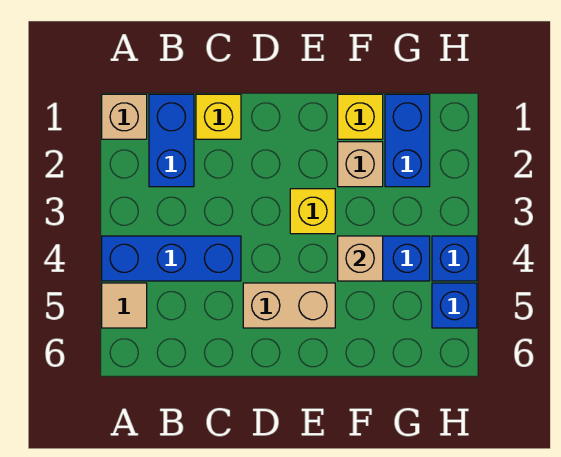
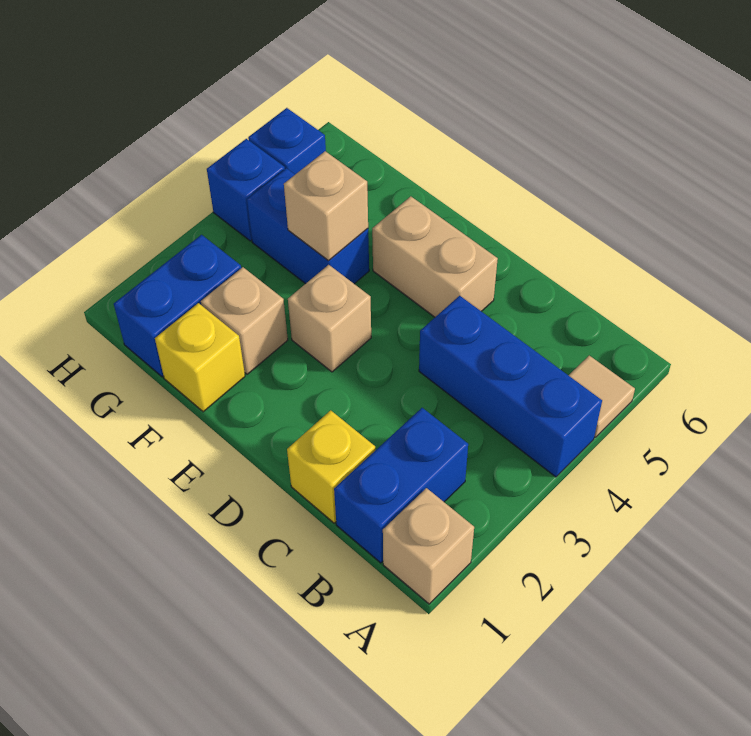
yellow 1x1 brick [290,189,335,234] -> tan 1x1 brick [288,265,371,372]

